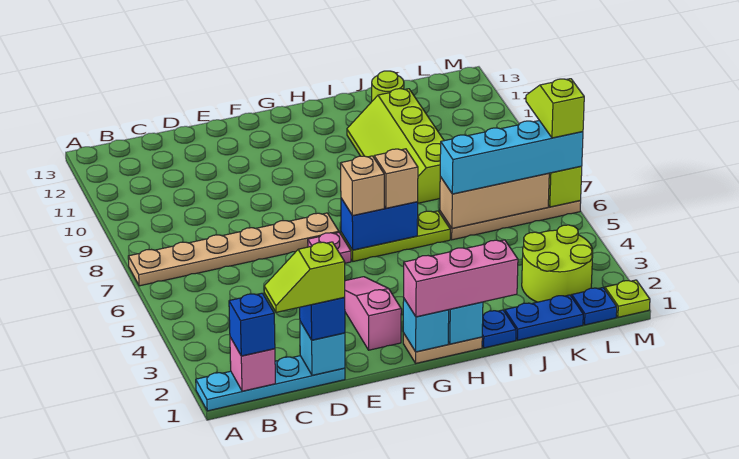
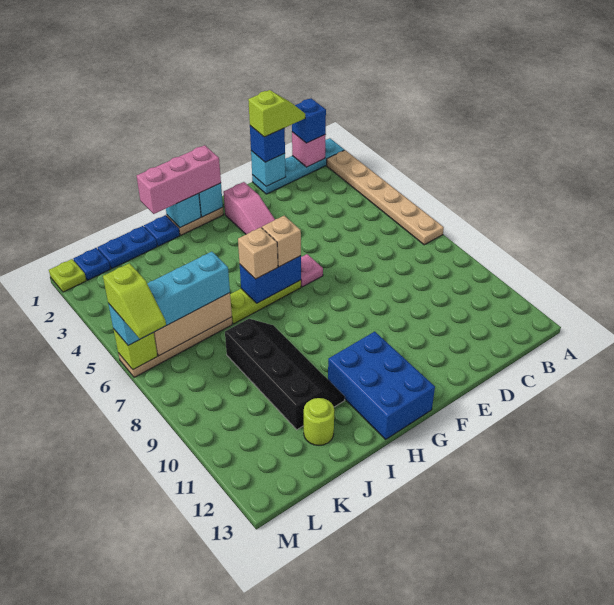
tan 1x6 plate [128,213,339,286] -> tan 1x6 plate turned to [327,150,444,245]
none -> blue 2x3 brick [328,332,435,439]
lime 2x4 slope [347,89,444,203] -> black 2x4 slope [225,319,345,430]
lime 2x2 round brick [522,225,593,302] -> none

